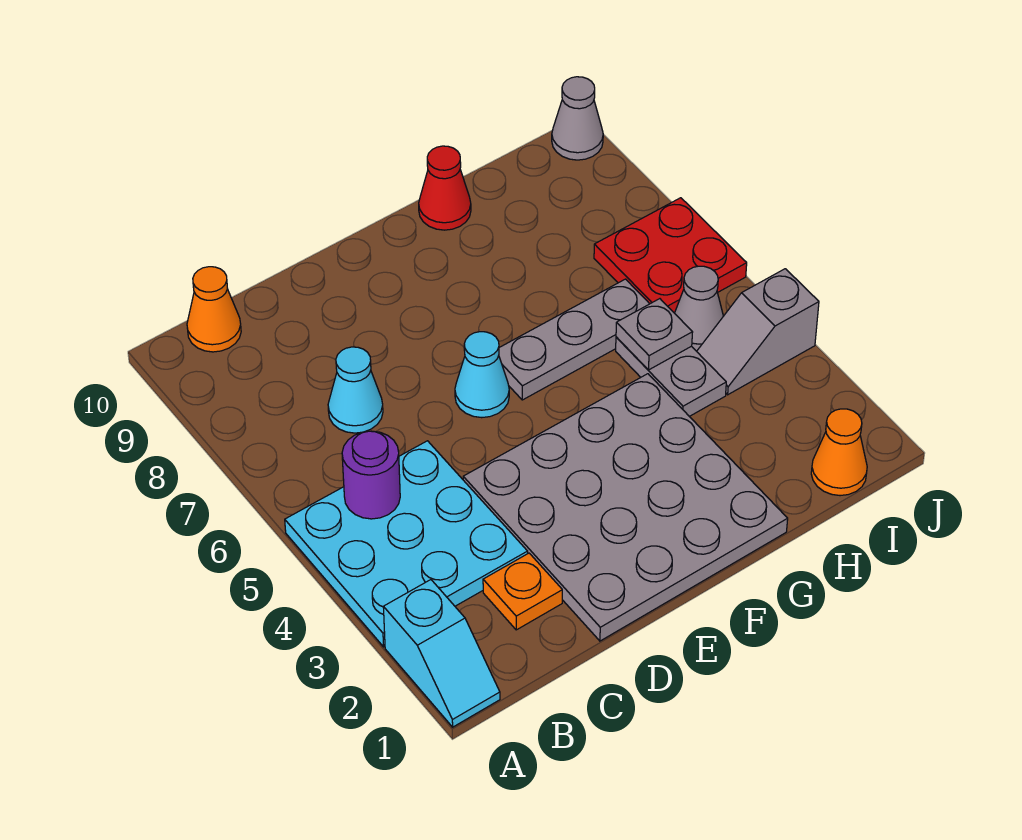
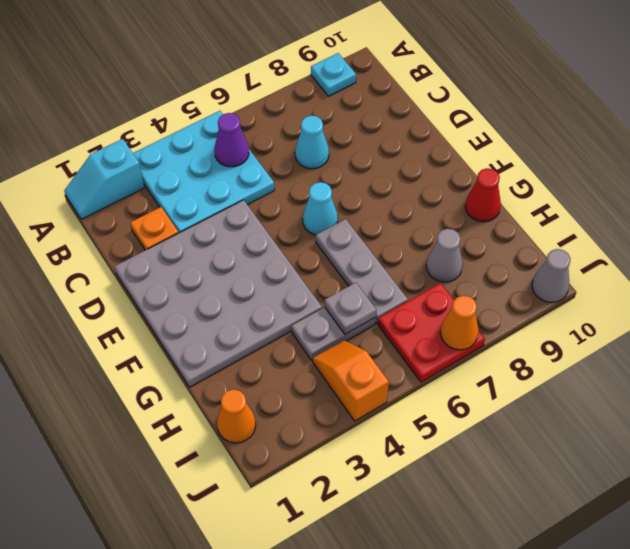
none -> cyan 1x1 plate [311,53,356,96]
purple 1x1 round brick [342,431,400,519] -> purple 1x1 cone [214,113,249,167]
orange 1x1 cone [187,267,241,352] -> orange 1x1 cone moved to [440,295,479,350]
grey 1x2 slope [697,269,819,395] -> orange 1x2 slope [313,340,389,421]
grey 1x1 cone [675,266,723,351] -> grey 1x1 cone moved to [426,229,463,282]

